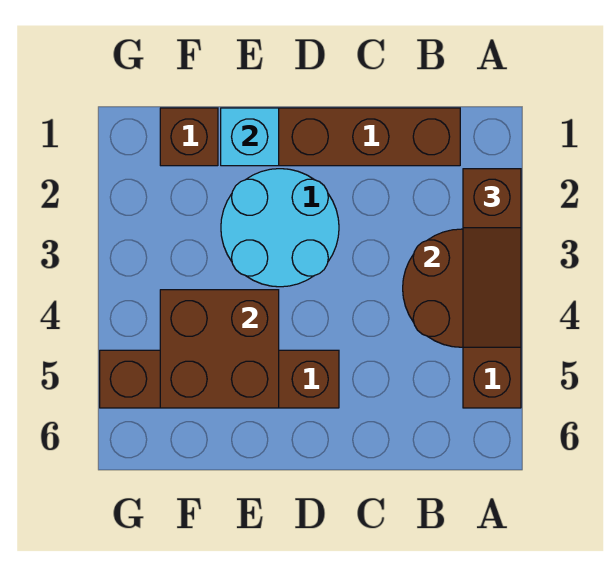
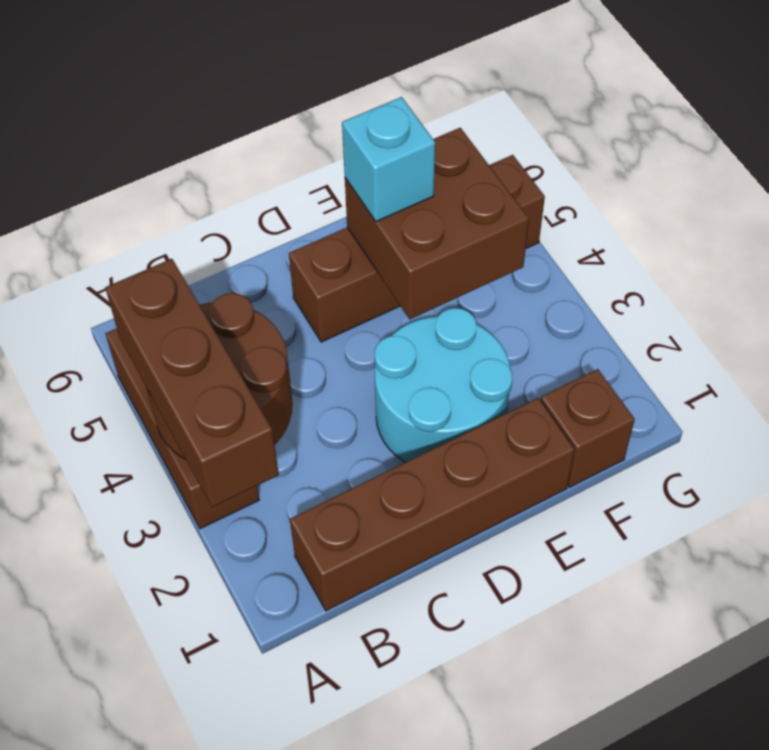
brown 1x3 slope [463,169,521,347] -> brown 1x3 brick [105,259,279,507]
cyan 1x1 brick [221,108,279,166] -> cyan 1x1 brick moved to [342,97,435,222]

